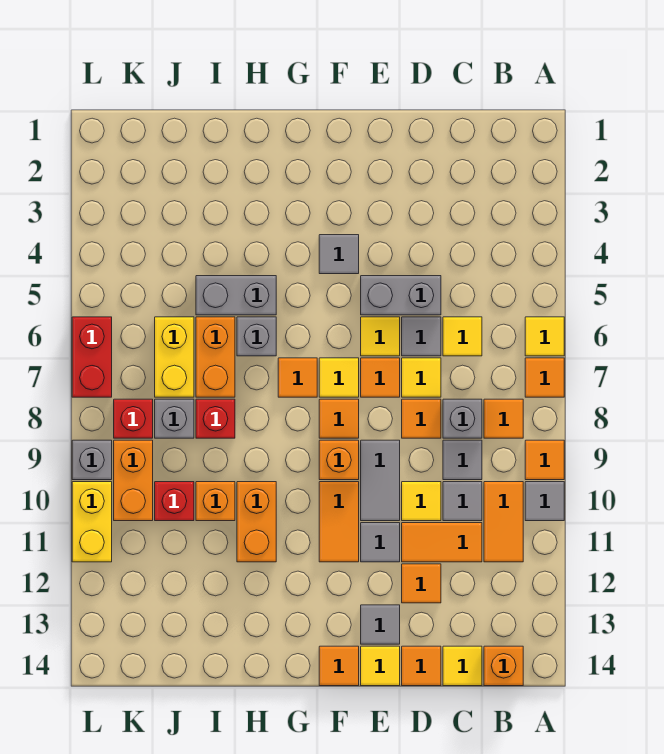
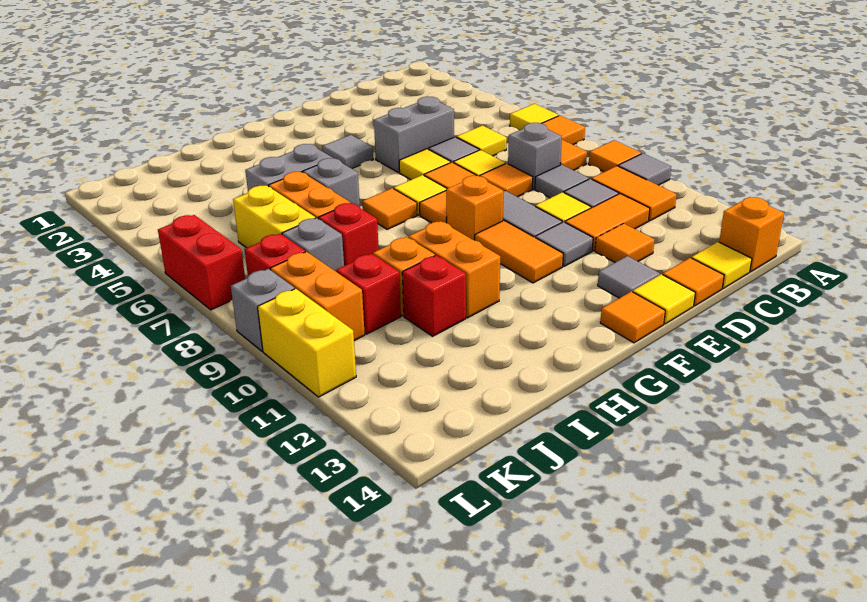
none -> red 1x1 brick [402,255,466,336]

